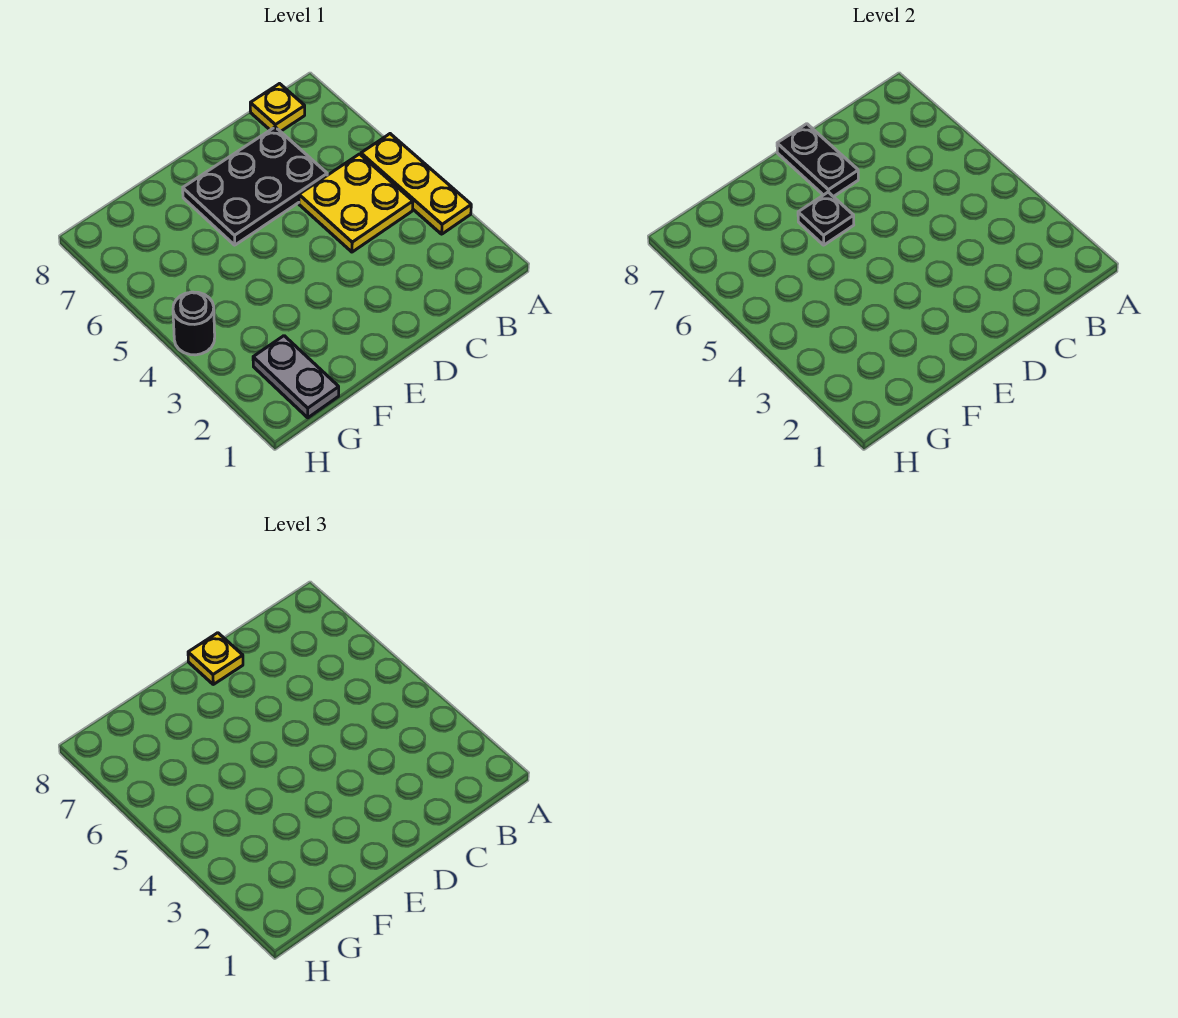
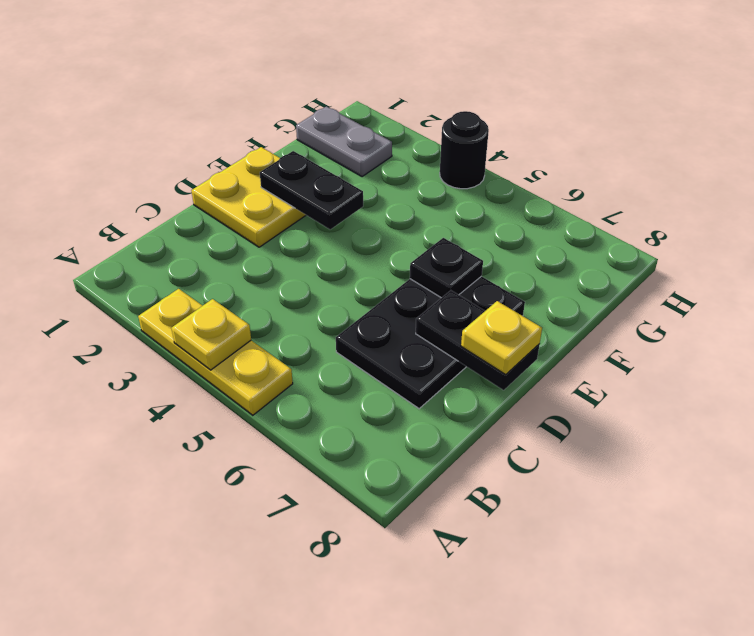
yellow 2x2 plate [299,154,413,252] -> yellow 2x2 plate moved to [191,147,306,247]
yellow 1x1 plate [250,84,305,132] -> yellow 1x1 plate moved to [171,299,251,370]
none -> black 1x2 plate [260,151,363,229]

